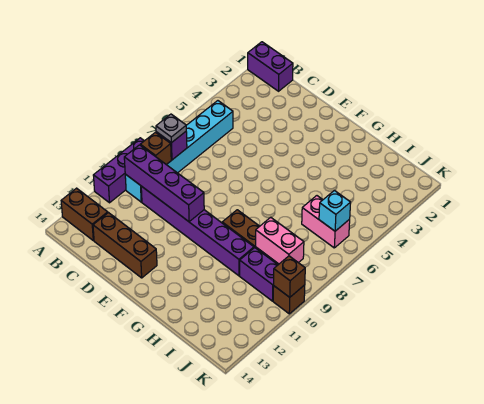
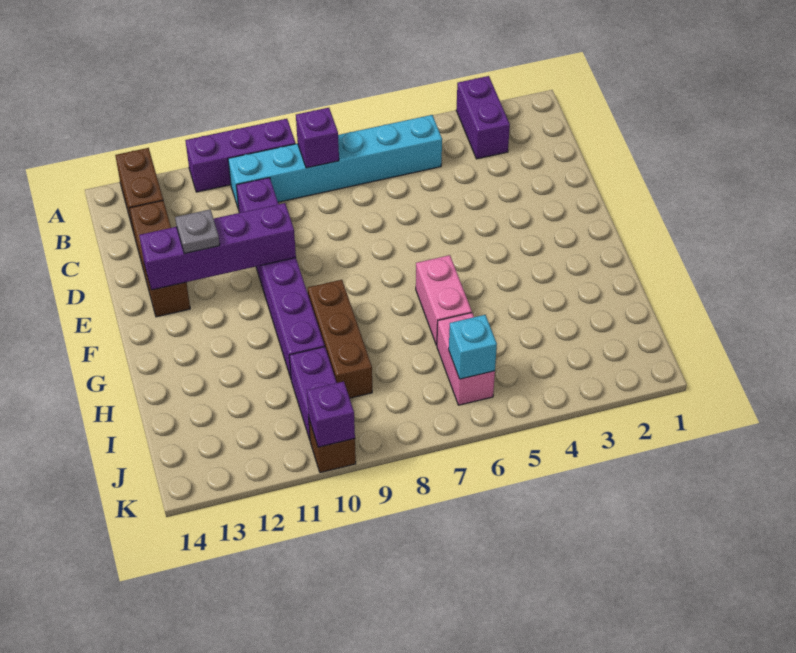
purple 1x2 brick [248,42,293,91] -> purple 1x2 brick moved to [456,76,510,159]
grey 1x1 plate [156,114,186,143] -> grey 1x1 plate moved to [175,210,220,254]
brown 1x1 brick [140,132,171,165] -> none
purple 1x4 brick [124,145,204,222] -> purple 1x4 brick turned to [139,203,296,290]
pink 1x2 brick [256,217,304,264] -> pink 1x2 brick moved to [416,255,472,345]
brown 1x1 brick [274,256,305,297] -> purple 1x1 brick [307,381,355,447]

